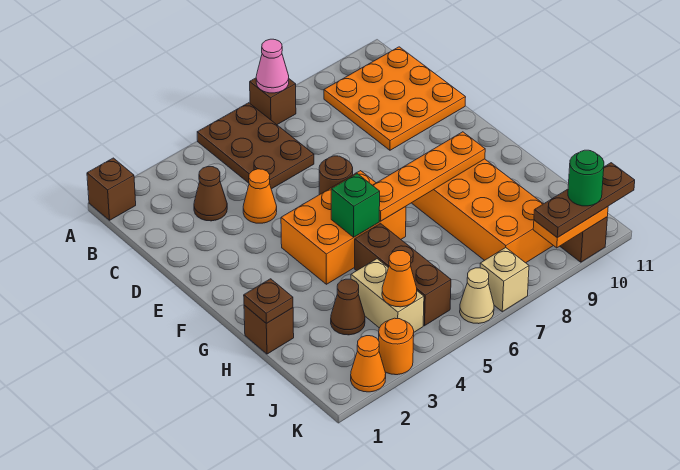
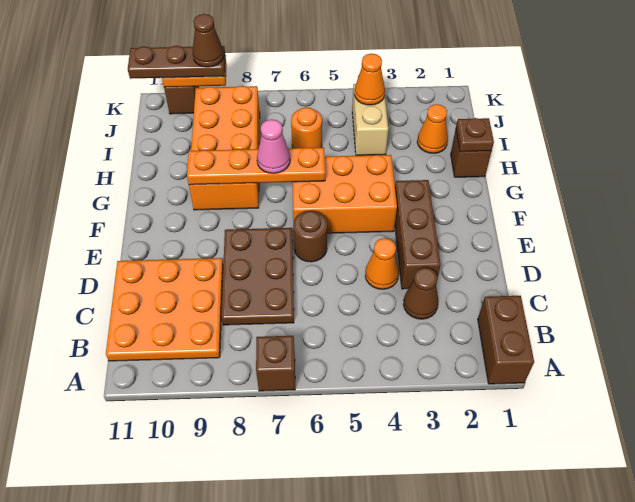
brown 1x1 brick [87,158,136,220] -> brown 1x2 brick [478,296,534,384]
brown 2x3 plate [197,103,314,189] -> brown 2x3 plate moved to [221,228,294,325]
pink 1x1 cone [256,39,289,93] -> pink 1x1 cone moved to [257,119,290,174]
green 1x1 brick [331,174,380,237] -> none
brown 1x3 brick [355,223,451,326] -> brown 1x3 brick moved to [395,180,440,289]
brown 1x1 cone [331,279,365,335] -> brown 1x1 cone moved to [193,14,224,67]
orange 1x1 cone [351,336,386,392] -> orange 1x1 cone moved to [417,104,448,153]
orange 1x1 round brick [379,318,414,375] -> orange 1x1 round brick moved to [291,107,322,148]
tan 1x1 cone [460,268,494,324] -> none
tan 1x1 brick [480,248,529,312] -> none
green 1x1 round brick [568,150,604,206] -> none

